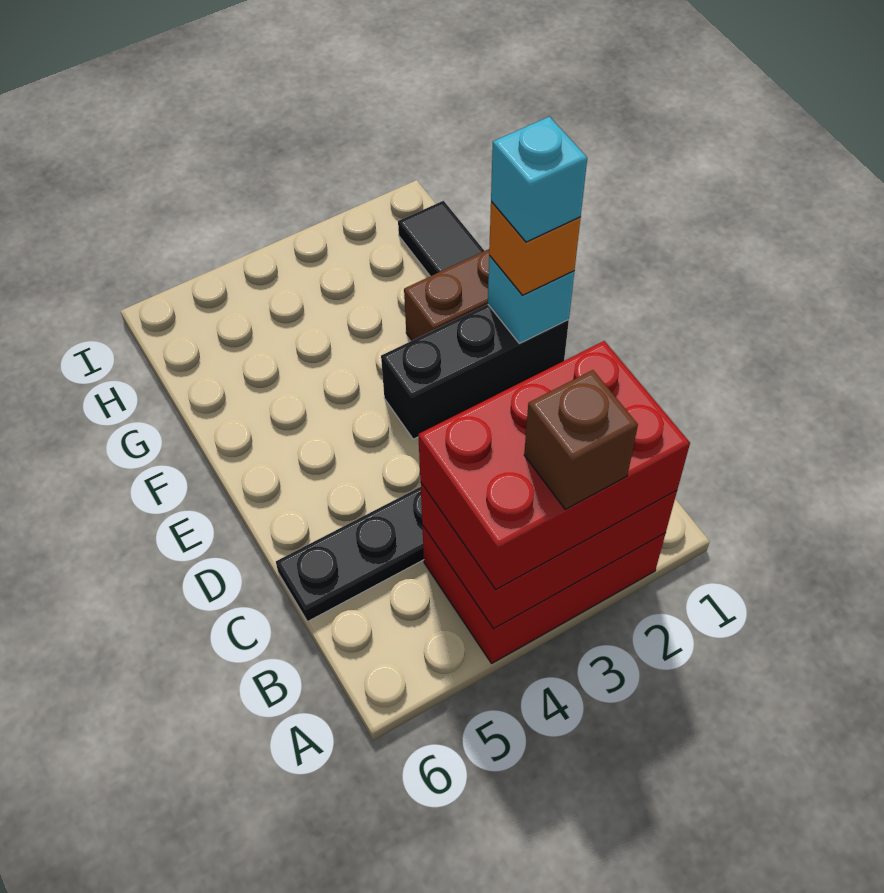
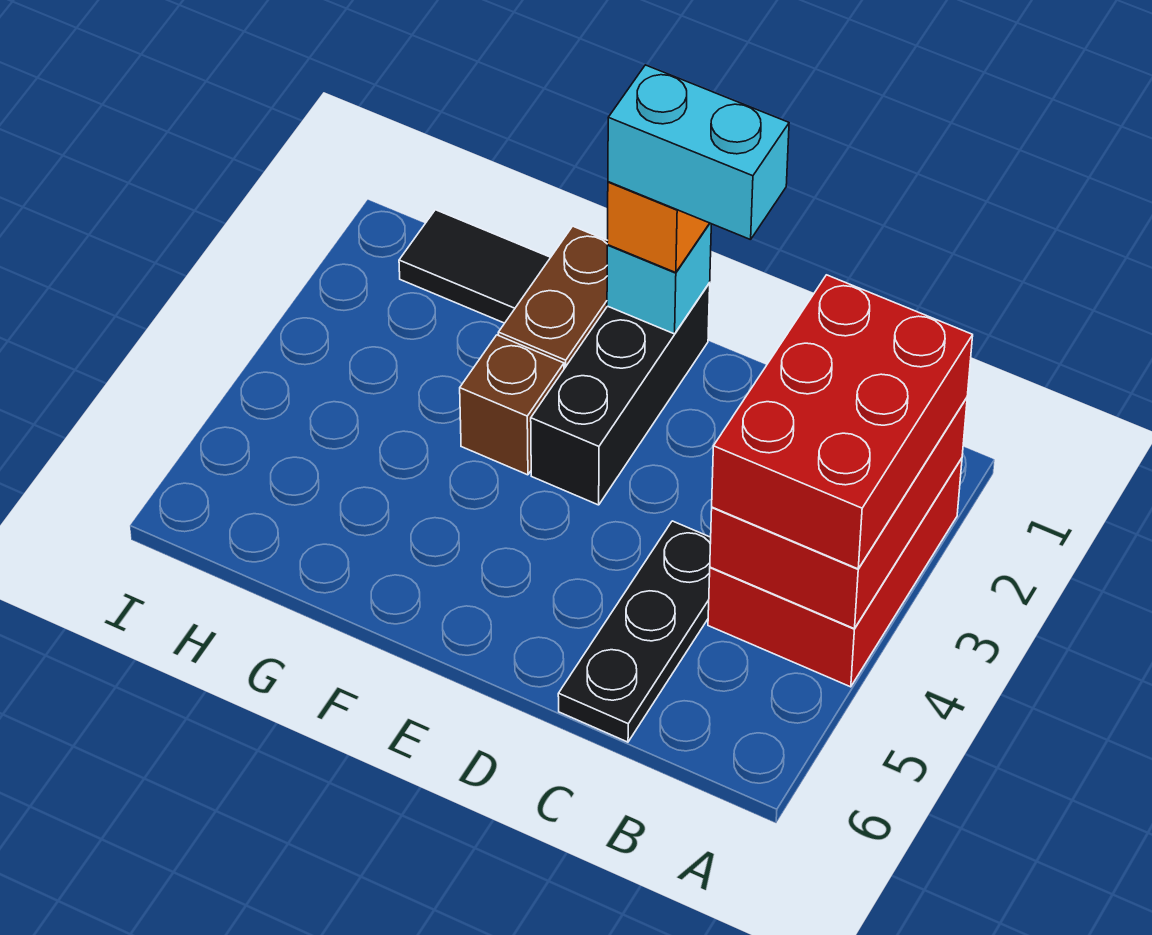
brown 1x1 brick [524,370,638,509] -> brown 1x1 brick moved to [460,335,564,475]
cyan 1x1 brick [491,117,587,242] -> cyan 1x2 brick [608,65,789,240]

